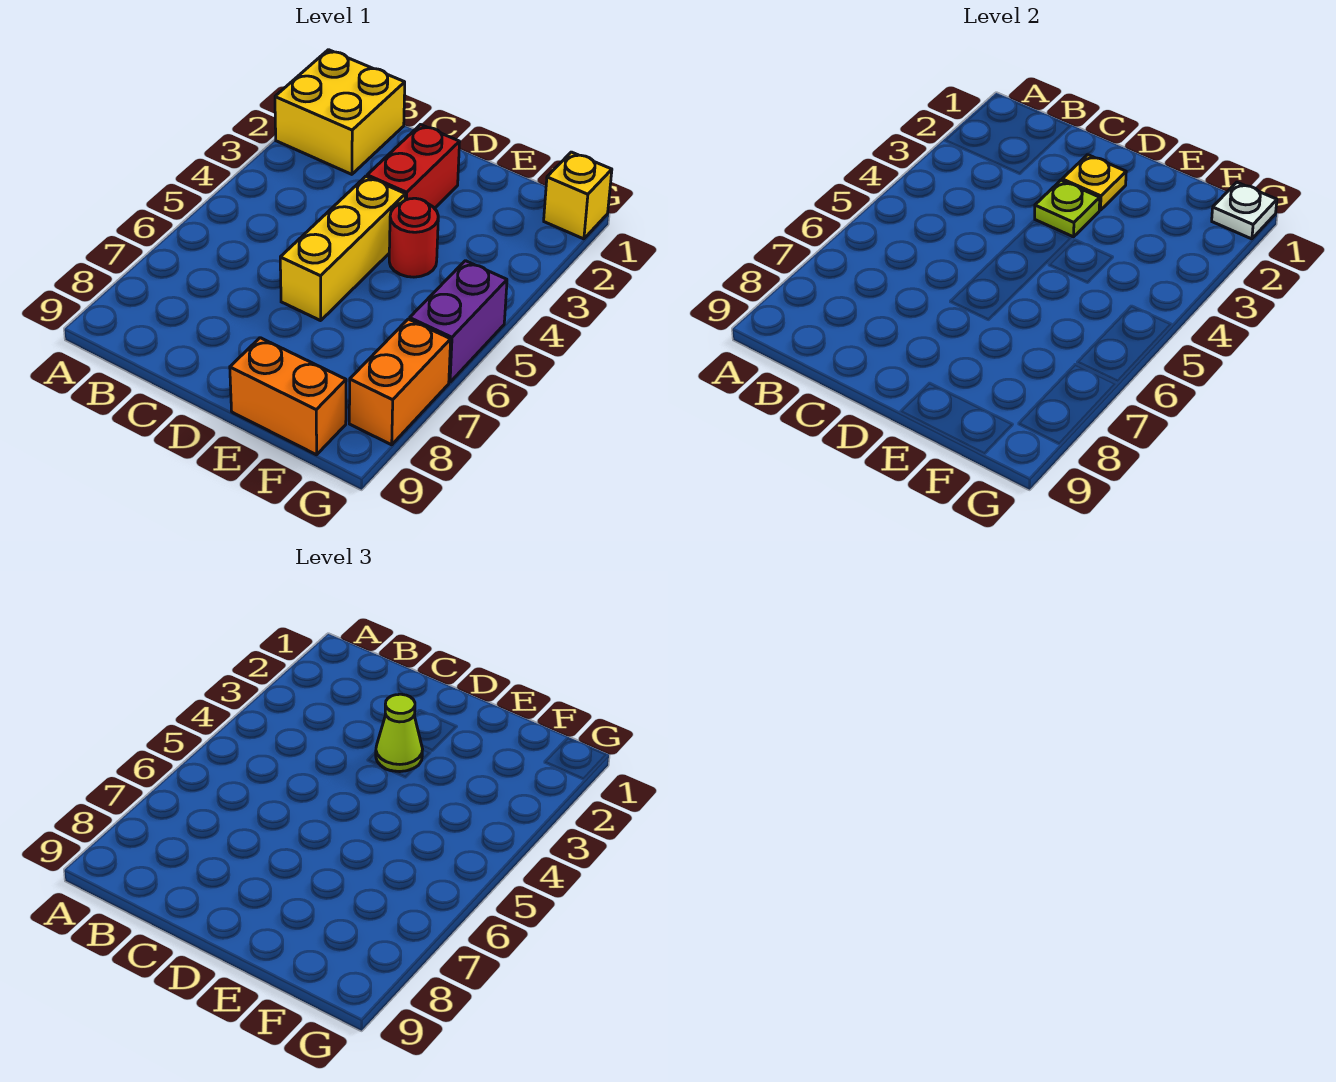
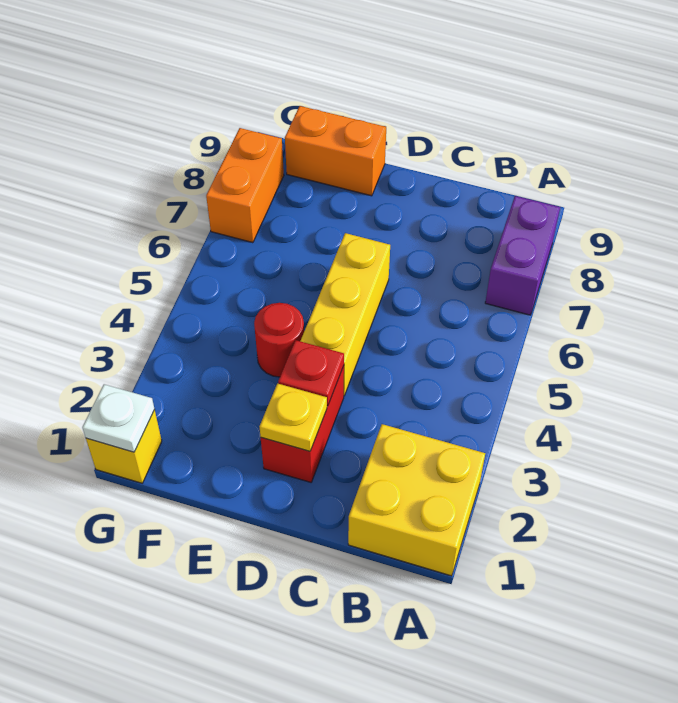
lime 1x1 plate [1035,180,1100,237] -> red 1x1 plate [278,340,344,406]
lime 1x1 cone [376,694,422,772] -> none
purple 1x2 brick [410,261,507,382] -> purple 1x2 brick moved to [485,196,560,315]

